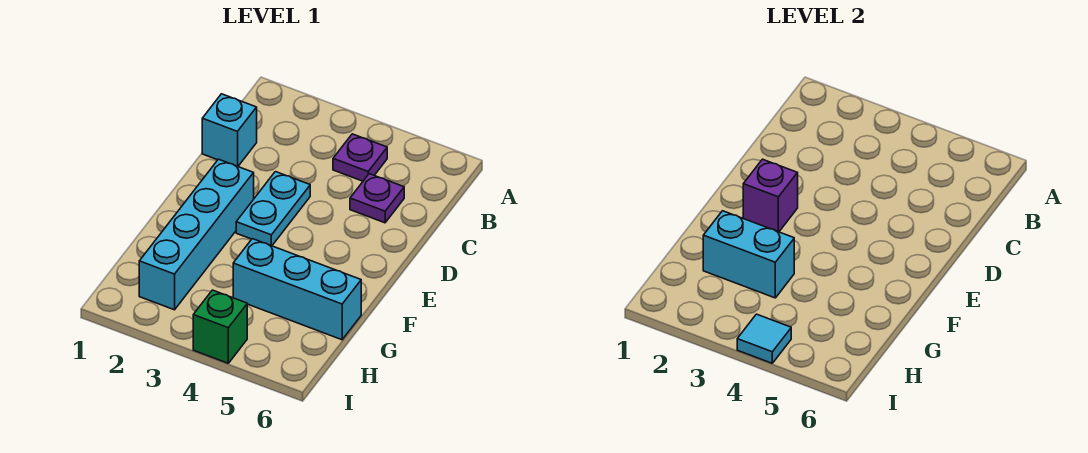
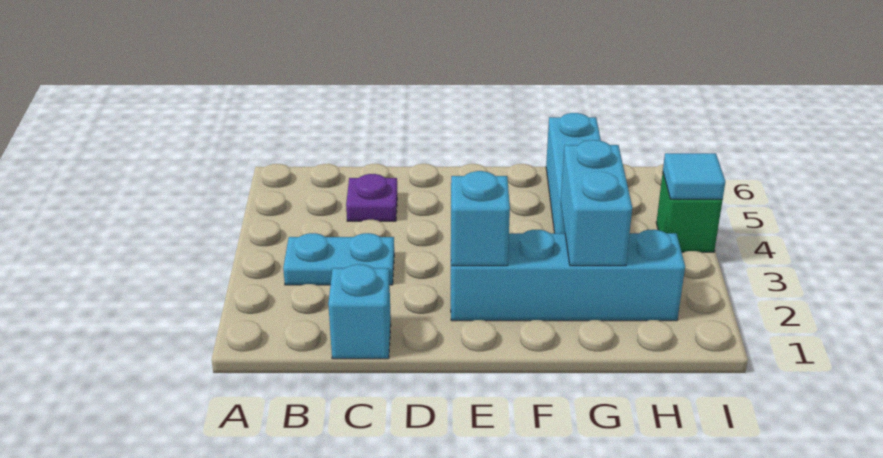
purple 1x1 plate [333,134,387,181] -> none
cyan 1x2 plate [236,172,310,246] -> cyan 1x2 plate moved to [283,233,394,285]
purple 1x1 brick [743,159,798,232] -> cyan 1x1 brick [451,171,510,266]

